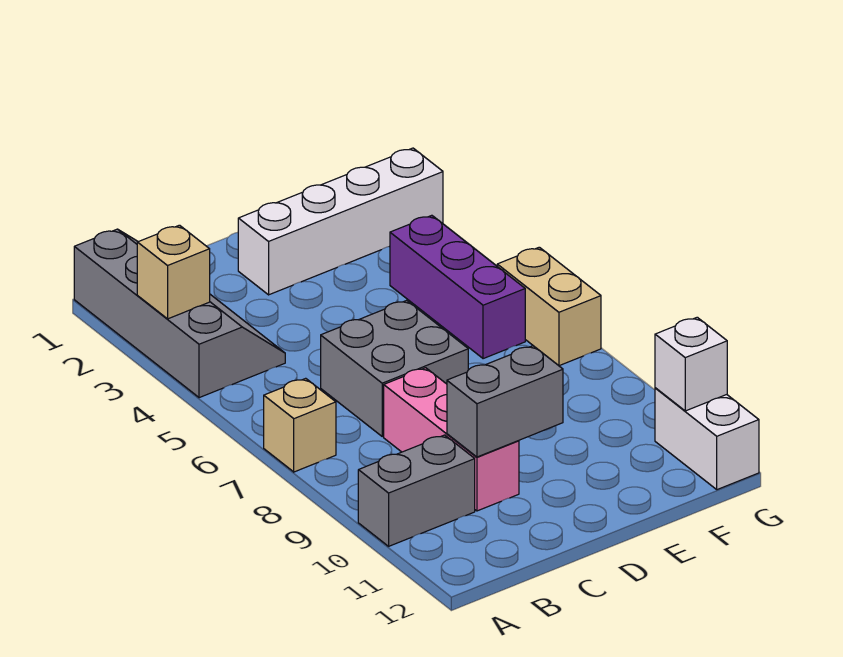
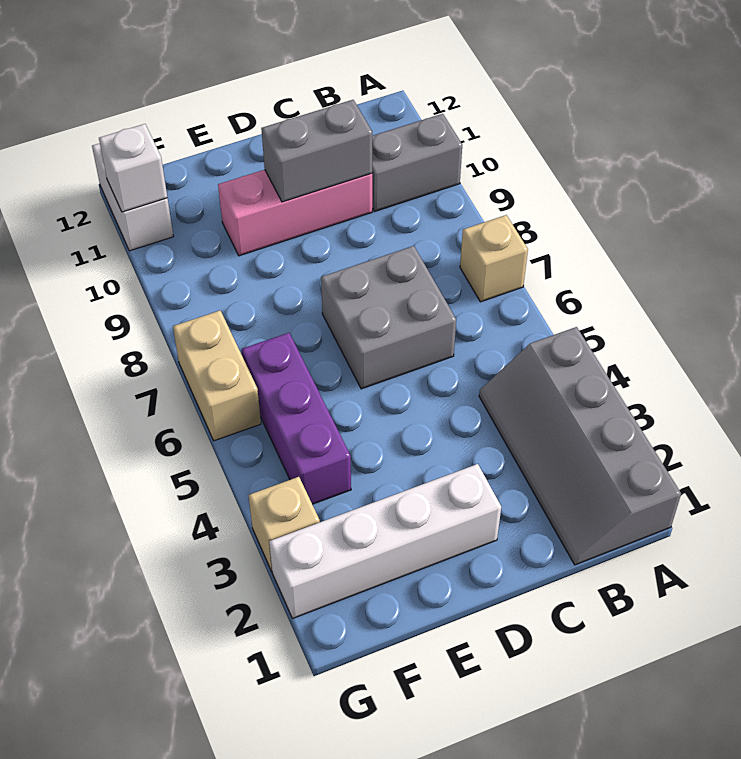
tan 1x1 brick [137,225,210,319] -> tan 1x1 brick moved to [249,477,320,571]
pink 1x3 brick [384,368,519,511] -> pink 1x3 brick turned to [218,170,372,256]

